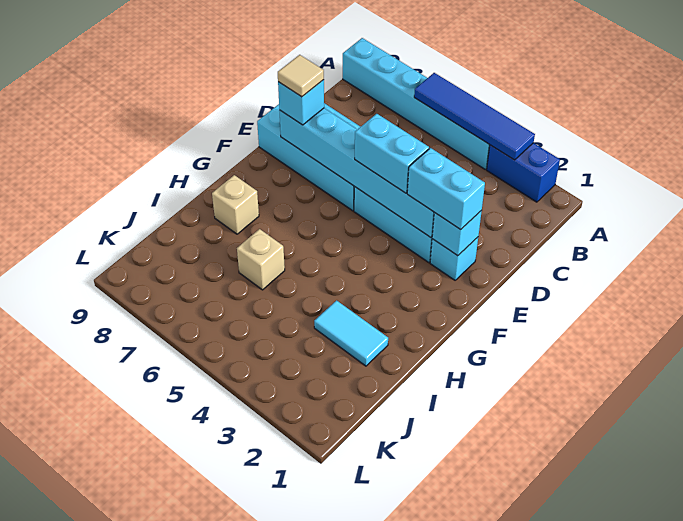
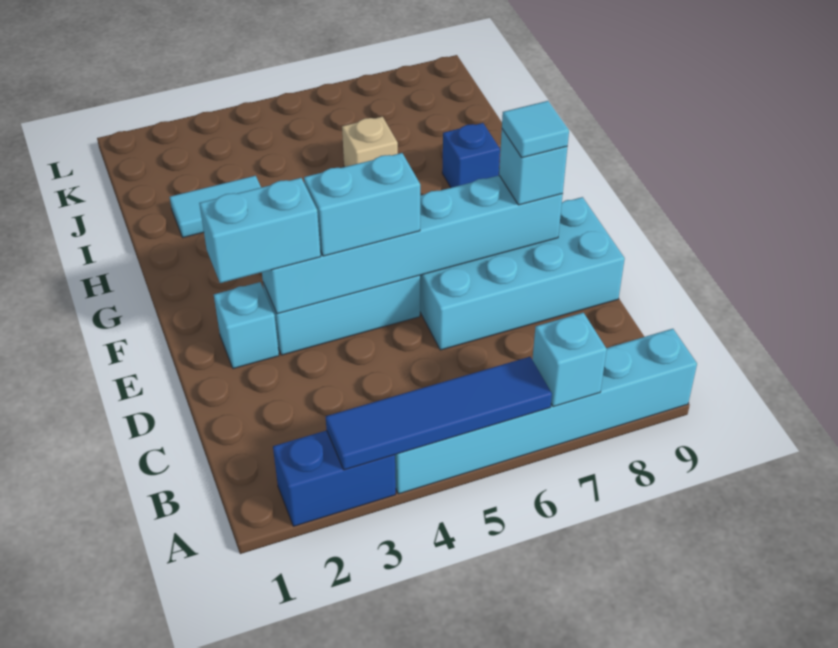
cyan 1x1 brick [432,210,482,256] -> cyan 1x1 brick moved to [532,313,607,407]
tan 1x1 tile [278,55,324,97] -> cyan 1x1 tile [502,101,569,158]
tan 1x1 brick [212,175,259,234] -> blue 1x1 brick [442,123,500,188]

